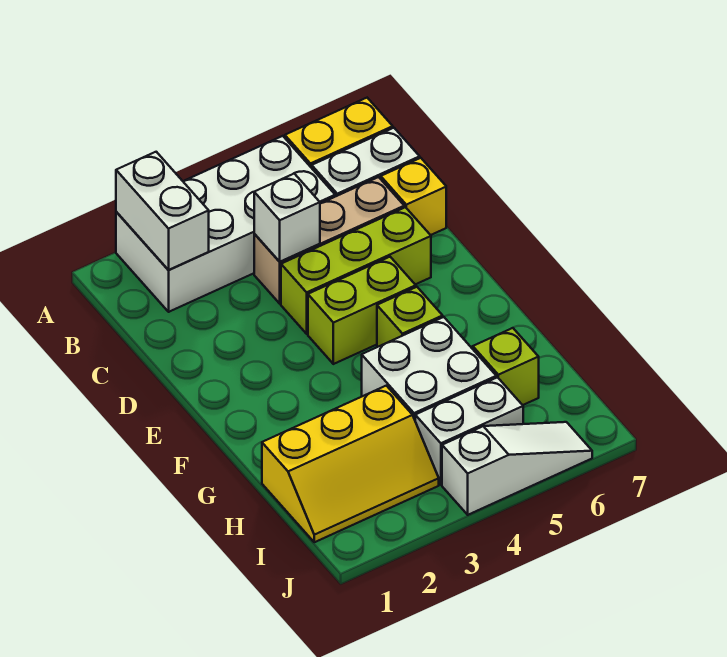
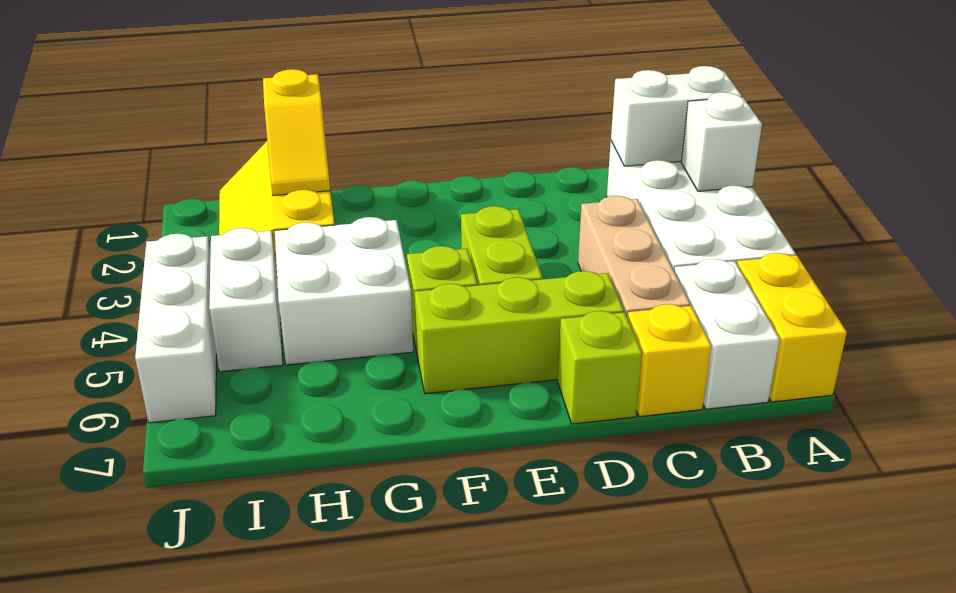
white 1x1 brick [254,174,320,262] -> white 1x1 brick moved to [681,92,762,191]
lime 1x3 brick [281,207,431,334] -> lime 1x3 brick turned to [414,271,624,394]
none -> yellow 1x2 slope [263,69,330,196]
lime 1x1 brick [473,328,539,405] -> lime 1x1 brick moved to [558,311,642,424]
white 1x3 slope [442,422,592,515] -> white 1x3 brick [135,234,216,423]

